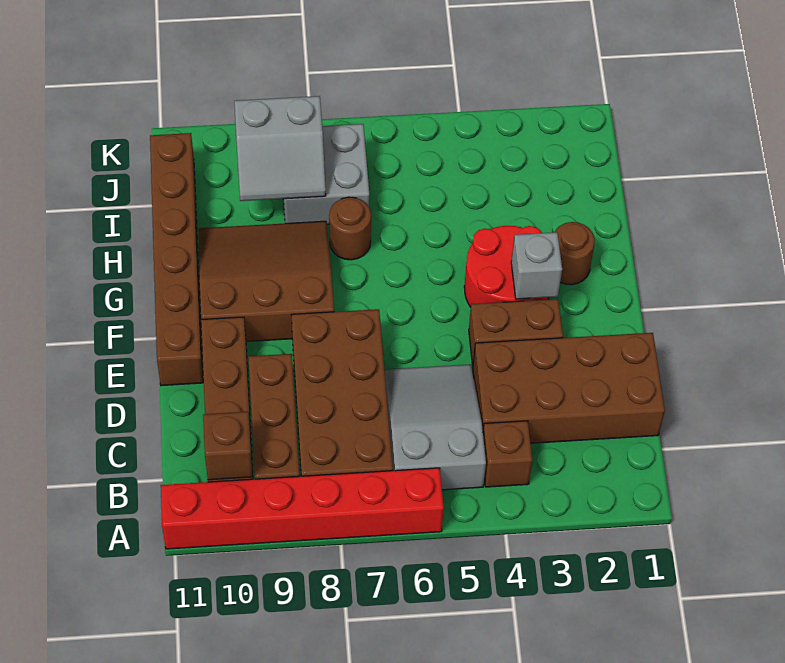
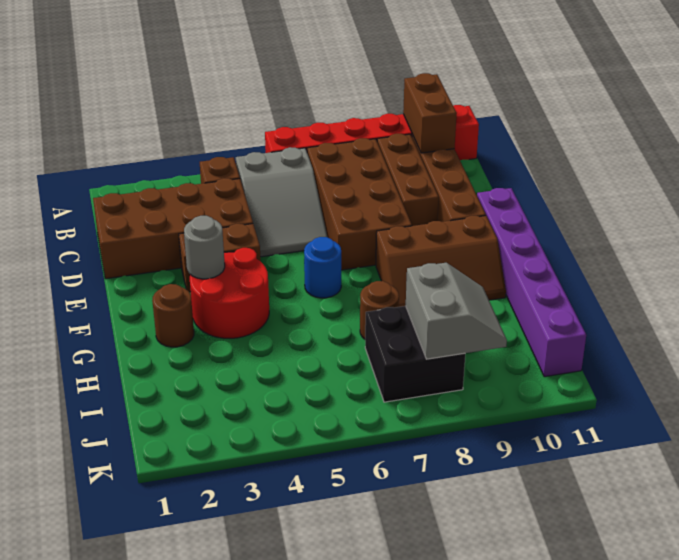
brown 1x1 brick [203,412,252,480] -> brown 1x2 brick [403,73,457,153]
brown 1x6 brick [150,133,203,386] -> purple 1x6 brick [477,188,586,377]
grey 1x1 brick [511,232,562,299] -> grey 1x1 round brick [184,216,225,279]
none -> blue 1x1 round brick [304,237,341,298]
brown 3x3 slope [199,221,334,342] -> brown 2x3 slope [376,216,506,307]
grey 2x2 brick [284,124,369,224] -> black 2x2 brick [365,306,465,402]
grey 2x2 slope [234,96,326,201] -> grey 2x2 slope turned to [406,263,507,359]

